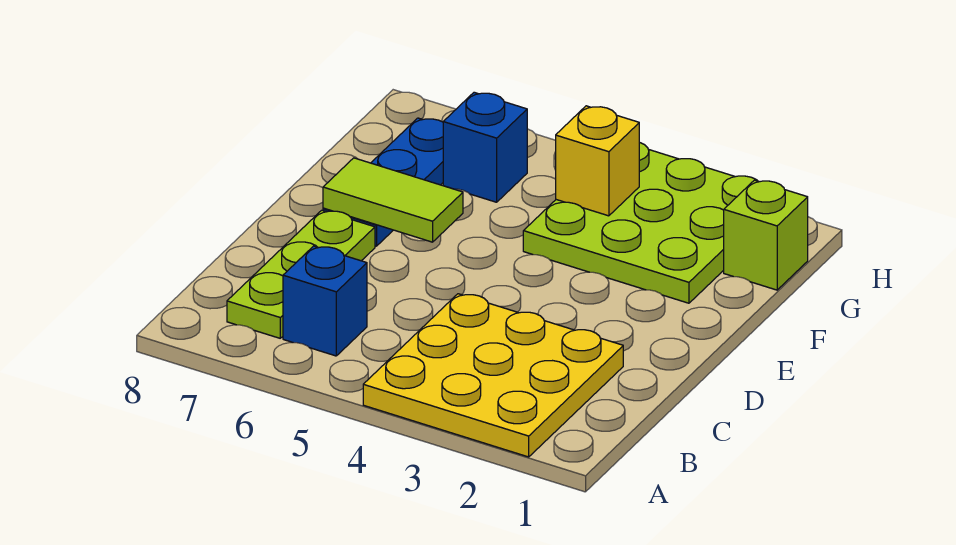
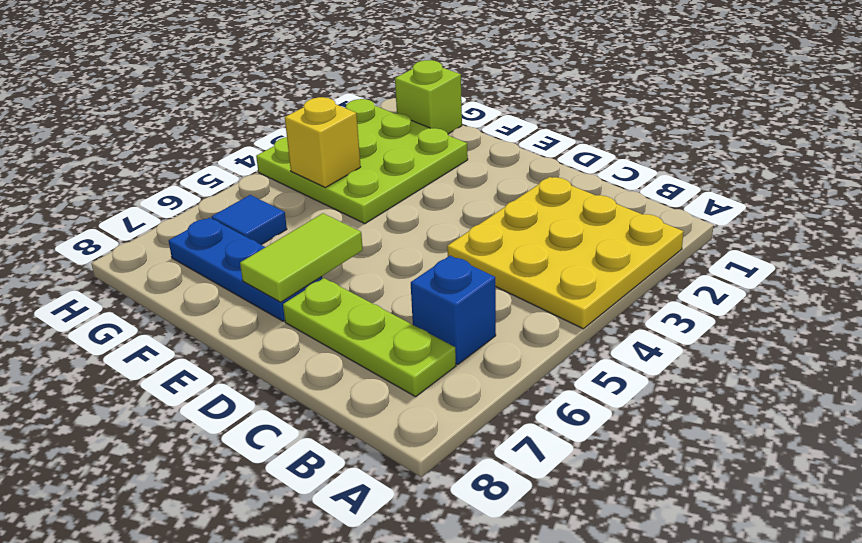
blue 1x1 brick [443,92,527,202] -> blue 1x1 tile [212,195,287,245]

